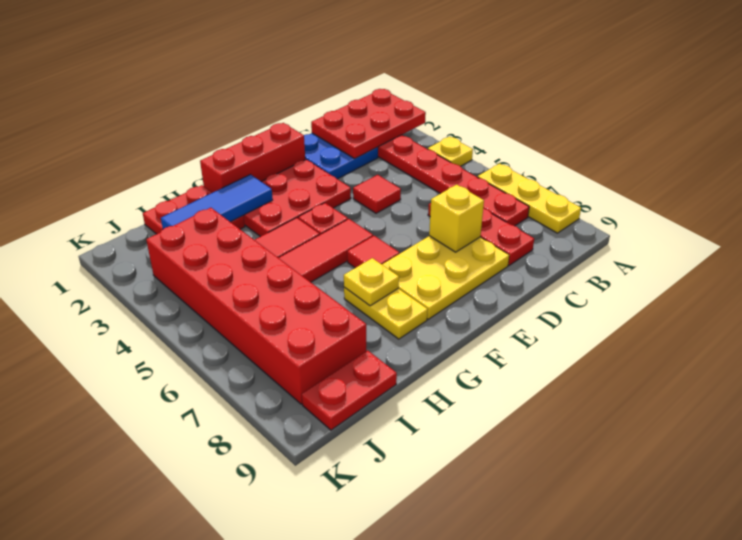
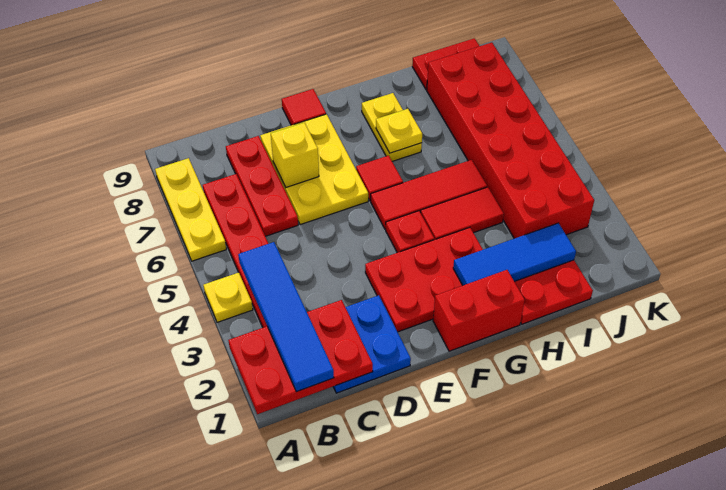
none -> blue 1x4 tile [238,242,334,392]
red 1x1 tile [353,175,401,213] -> red 1x1 tile moved to [282,89,326,125]
yellow 2x3 plate [382,236,509,319] -> yellow 2x3 plate turned to [260,114,368,225]
red 1x3 brick [200,123,305,193] -> red 1x2 brick [433,270,525,351]

